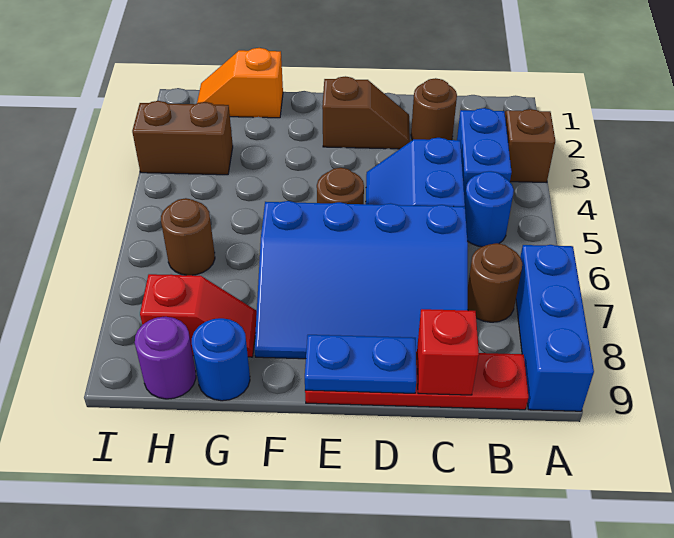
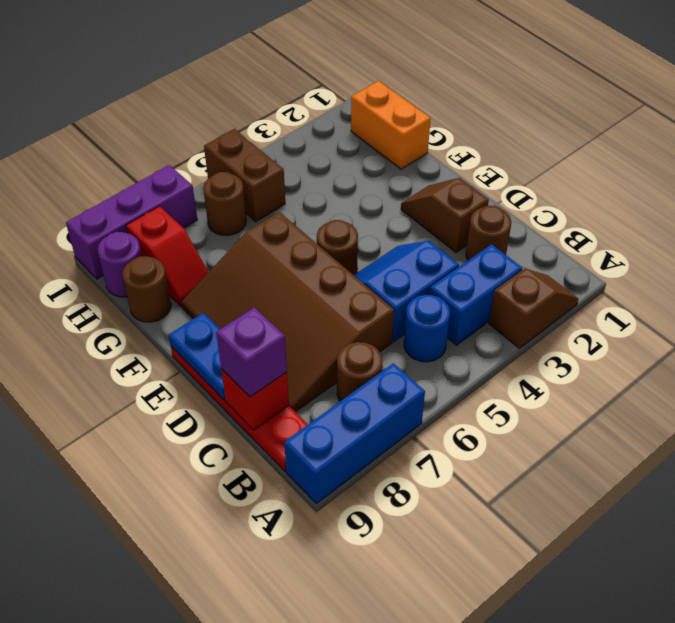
blue 3x4 slope [255,201,468,359] -> brown 3x4 slope [181,212,394,412]
none -> purple 1x1 brick [216,307,287,397]
brown 1x2 slope [322,76,410,149] -> brown 1x2 slope turned to [401,178,489,252]
orange 1x2 slope [197,48,283,118] -> orange 1x2 brick [351,81,431,169]
blue 1x1 round brick [192,318,250,401] -> brown 1x1 round brick [122,256,171,322]
brown 1x2 brick [132,101,233,175] -> brown 1x2 brick moved to [204,129,285,222]
none -> purple 1x3 brick [66,165,197,279]

